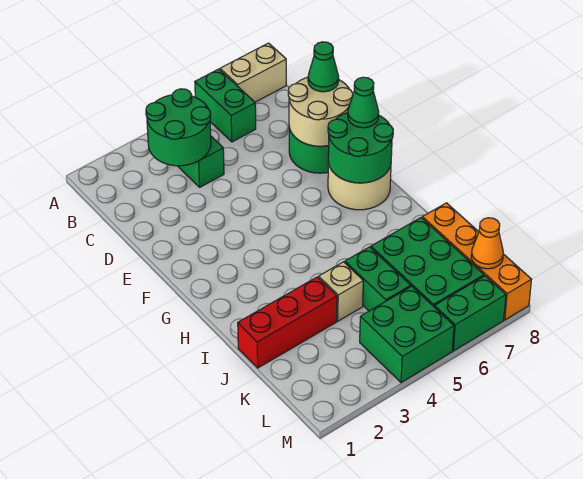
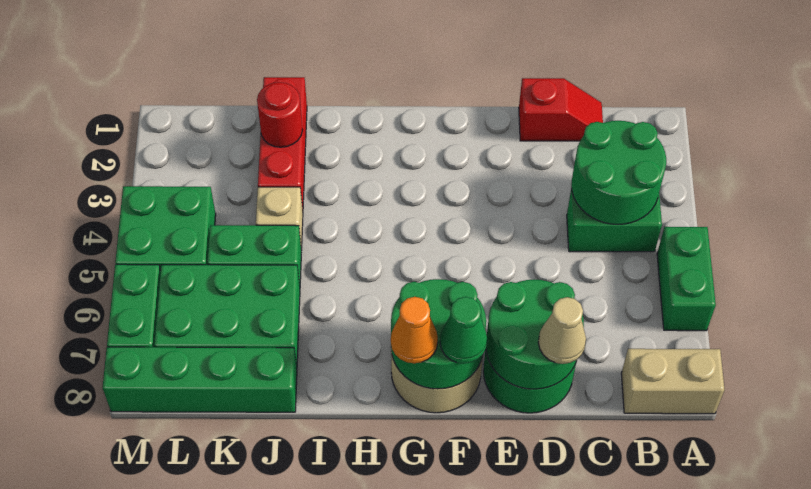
green 1x2 brick [195,69,256,142] -> green 1x2 brick turned to [657,227,716,331]
tan 1x2 brick [220,43,286,102] -> tan 1x2 brick turned to [621,349,725,414]
none -> red 1x2 slope [519,78,603,141]
tan 2x2 round brick [288,77,353,146] -> green 2x2 round brick [486,279,584,389]
green 1x1 cone [308,42,339,92] -> tan 1x1 cone [538,297,586,364]
none -> red 1x1 round brick [257,82,303,147]
orange 1x4 brick [422,203,531,320] -> green 1x4 brick [103,347,297,412]
orange 1x1 cone [471,218,503,269] -> orange 1x1 cone moved to [391,297,438,363]

